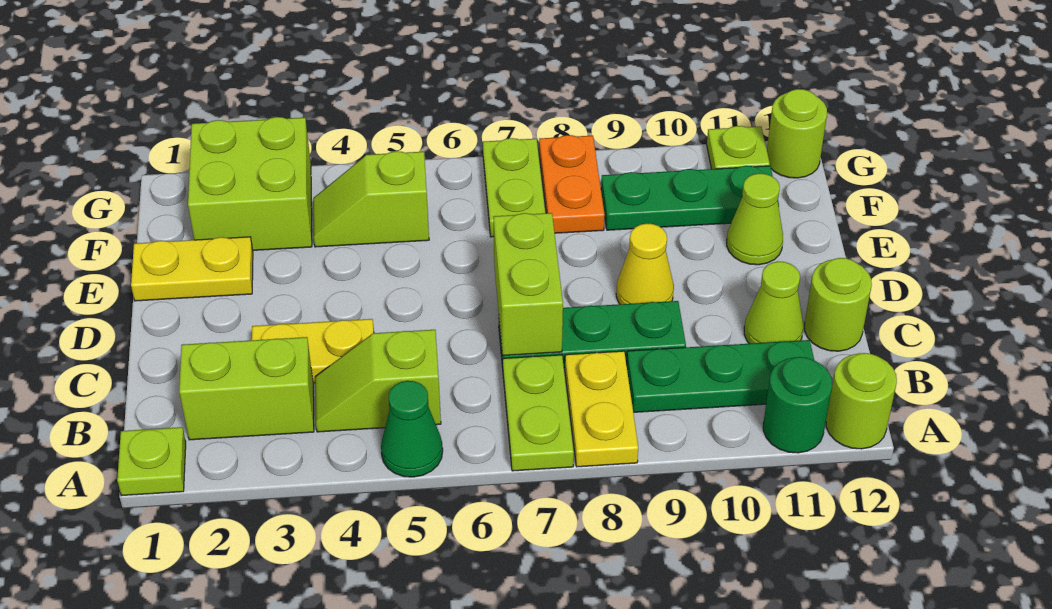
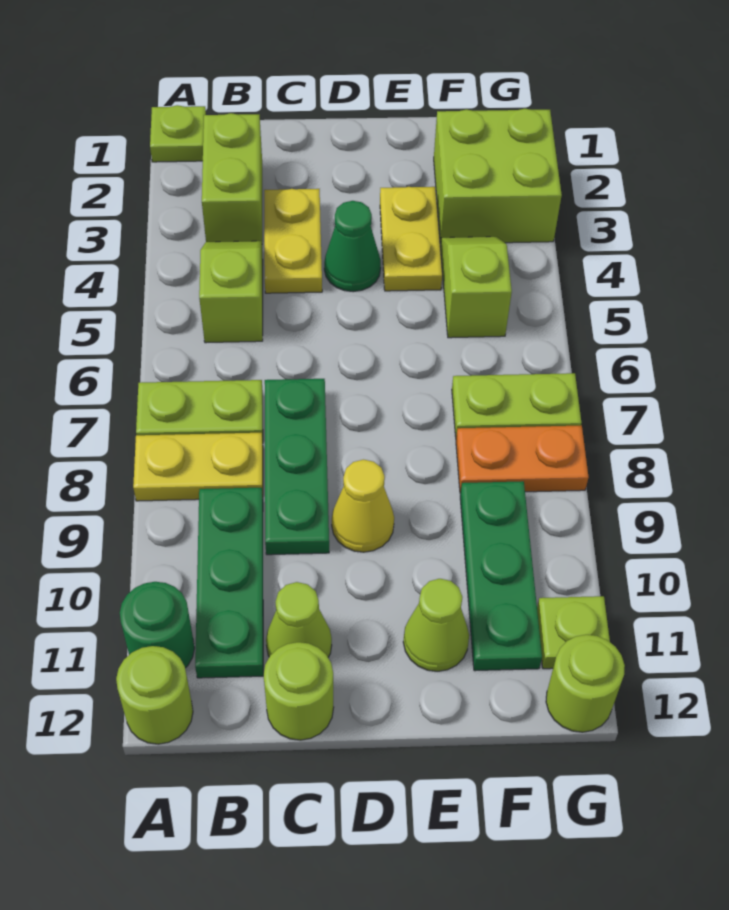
green 1x1 cone [381,381,443,477] -> green 1x1 cone moved to [324,201,381,292]
lime 1x2 brick [493,213,563,356] -> none
yellow 1x2 plate [131,237,253,301] -> yellow 1x2 plate moved to [380,187,442,291]

